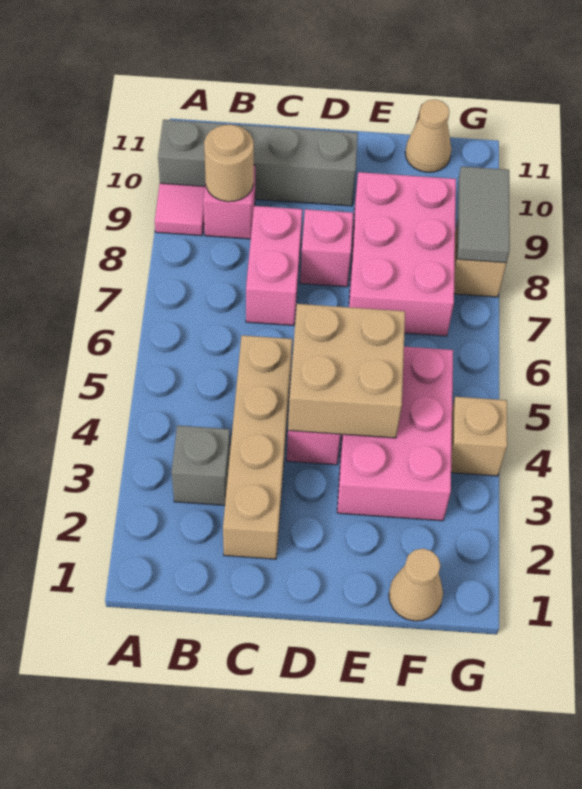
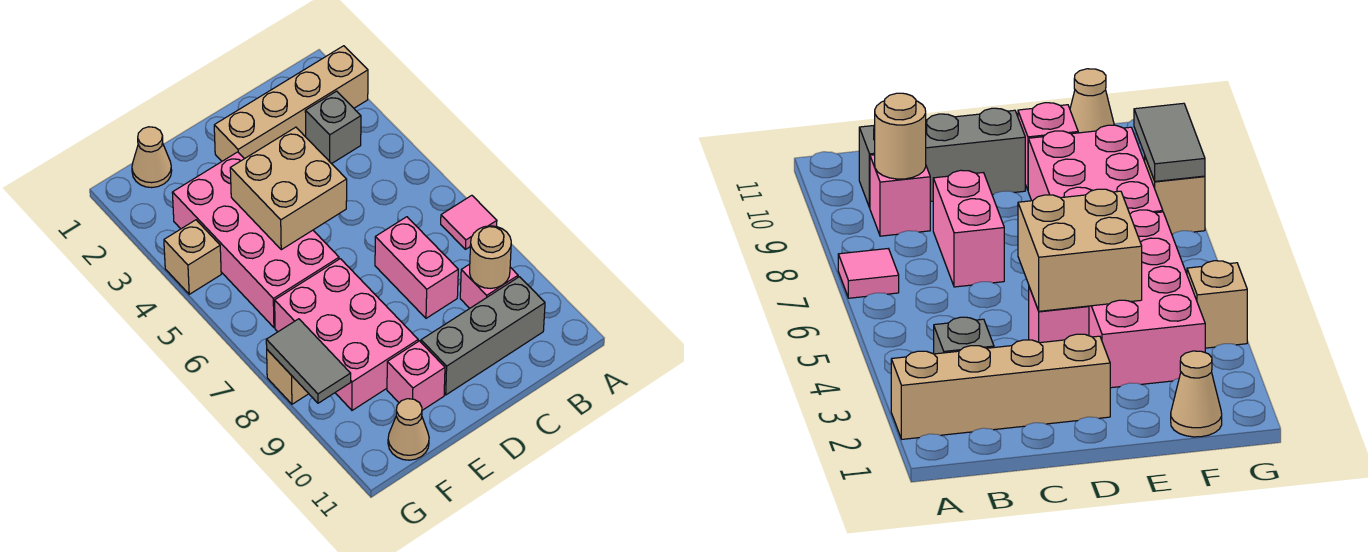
pink 1x1 tile [155,183,205,236] -> pink 1x1 tile moved to [441,195,497,249]
grey 1x4 brick [158,120,358,206] -> grey 1x3 brick [421,277,545,395]
tan 1x4 brick [223,335,292,559] -> tan 1x4 brick turned to [214,46,368,161]
pink 1x1 brick [300,209,353,287] -> pink 1x1 brick moved to [387,341,445,410]
pink 2x3 brick [337,347,453,521] -> pink 2x4 brick [172,152,339,327]

